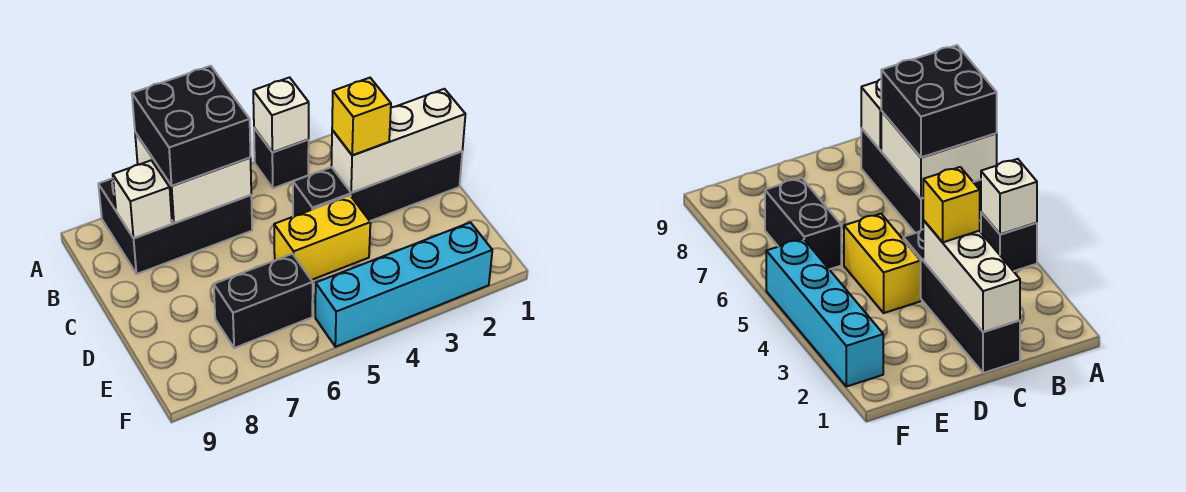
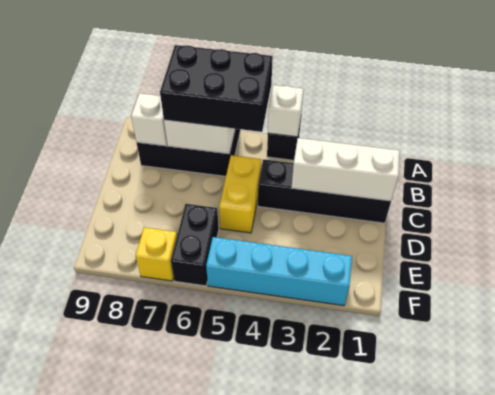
black 2x2 brick [132,66,251,186] -> black 2x3 brick [160,45,273,132]
yellow 1x1 brick [332,78,391,155] -> yellow 1x1 brick moved to [136,227,177,281]
yellow 1x2 brick [274,196,370,280] -> yellow 1x2 brick turned to [219,155,261,233]
black 1x2 brick [214,254,313,348] -> black 1x2 brick turned to [171,204,219,286]

